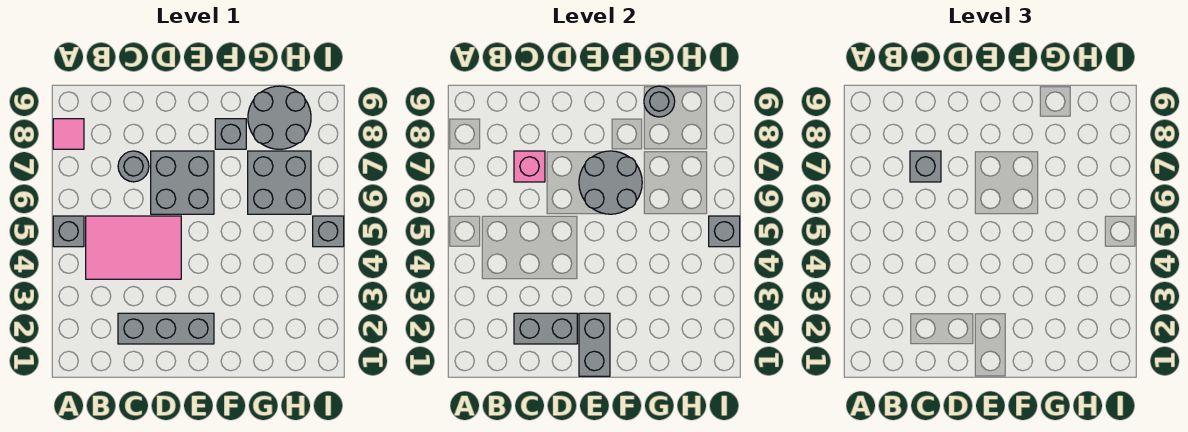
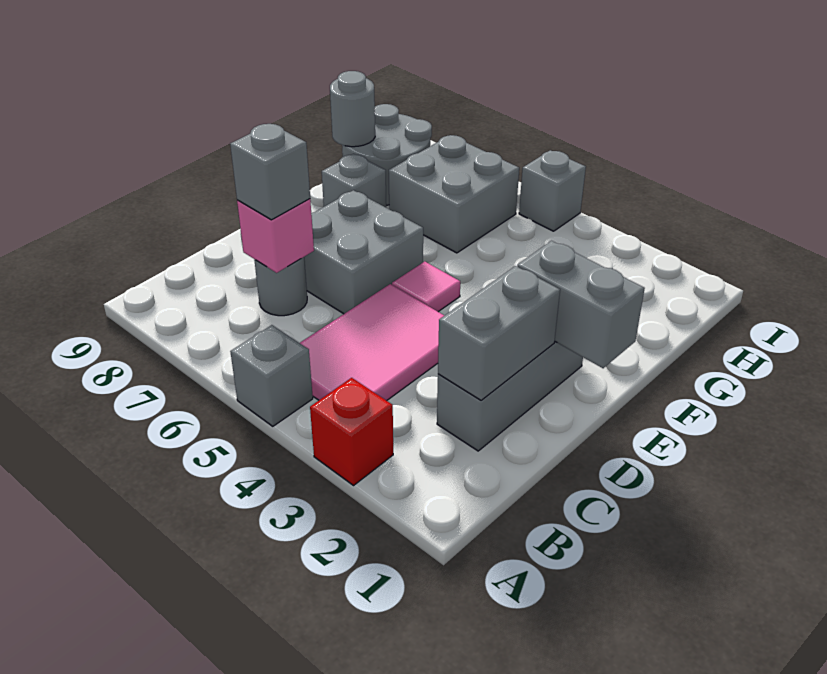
none -> red 1x1 brick [310,378,393,485]
pink 1x1 tile [53,119,84,149] -> pink 1x1 tile moved to [392,262,460,312]
grey 2x2 round brick [579,151,642,214] -> none
grey 1x1 brick [709,216,740,247] -> none

